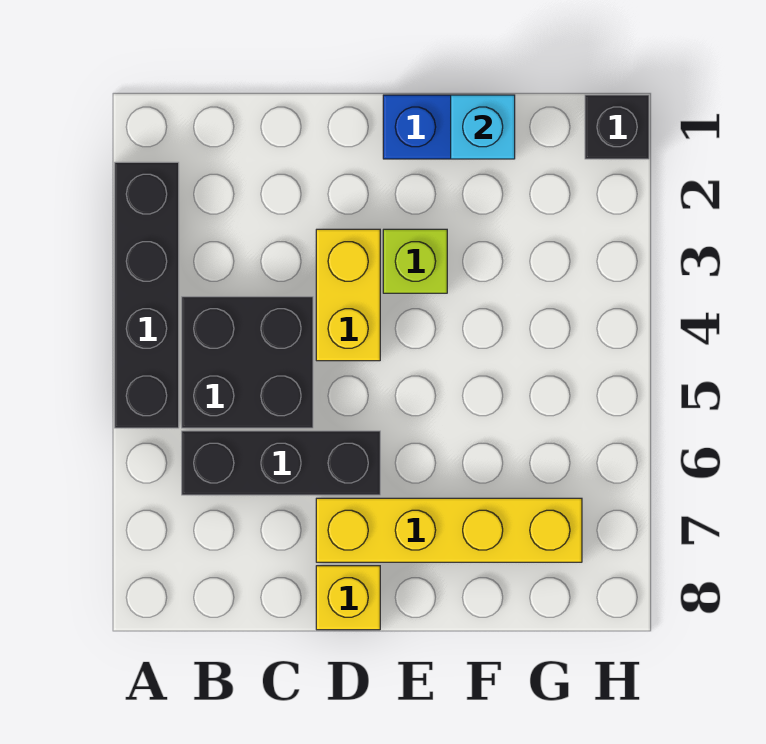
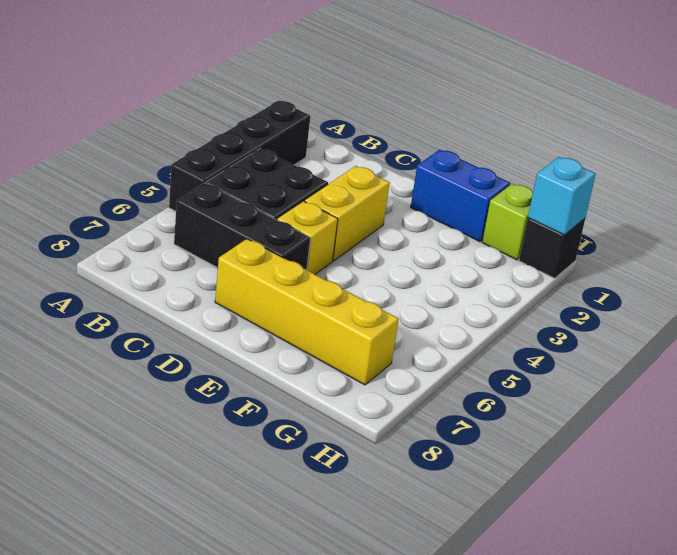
yellow 1x1 brick [316,566,380,630] -> yellow 1x1 brick moved to [277,201,338,274]
lime 1x1 brick [383,229,447,293] -> lime 1x1 brick moved to [482,184,533,260]
cyan 1x1 brick [451,95,515,159] -> cyan 1x1 brick moved to [528,157,596,235]

